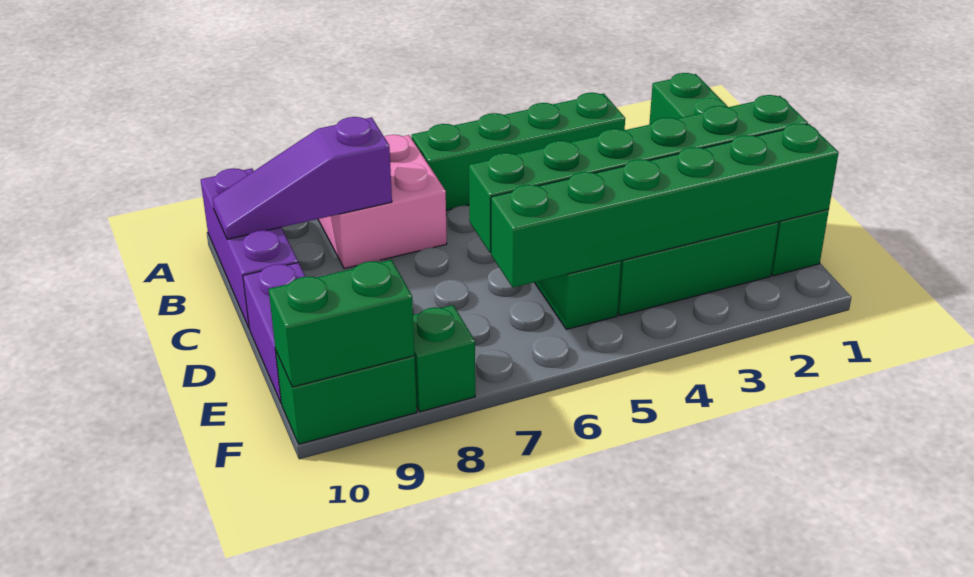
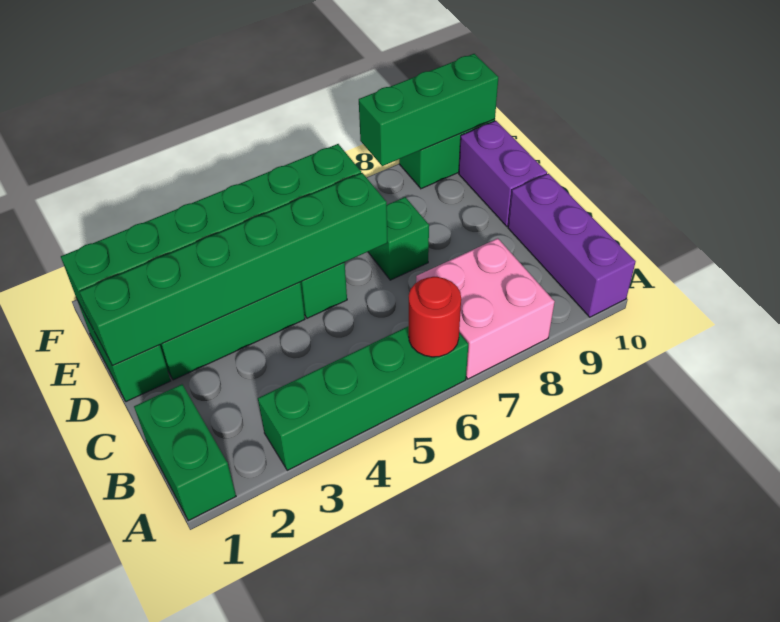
none -> red 1x1 round brick [409,277,461,357]
purple 1x3 slope [212,117,392,239] -> none
green 1x1 brick [413,305,475,412] -> green 1x1 brick moved to [368,197,429,280]
green 1x2 brick [269,260,415,387] -> green 1x3 brick [359,54,498,166]

